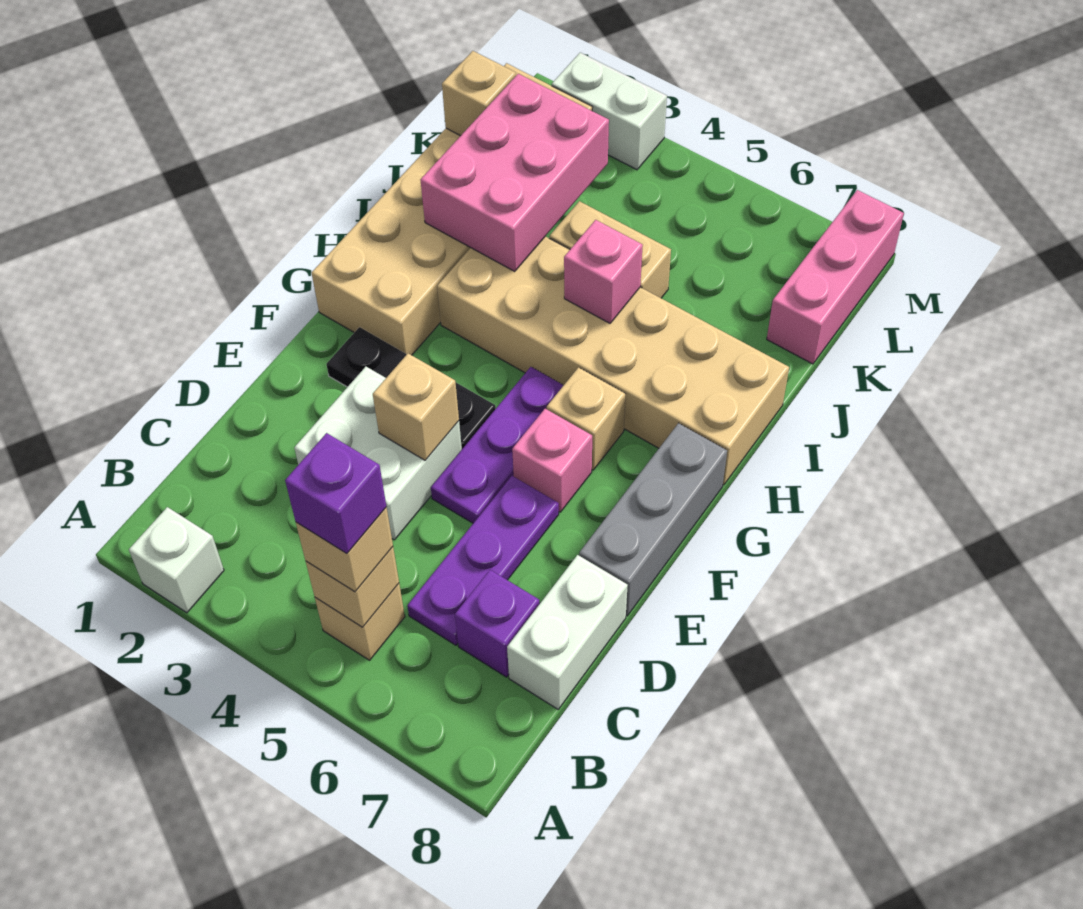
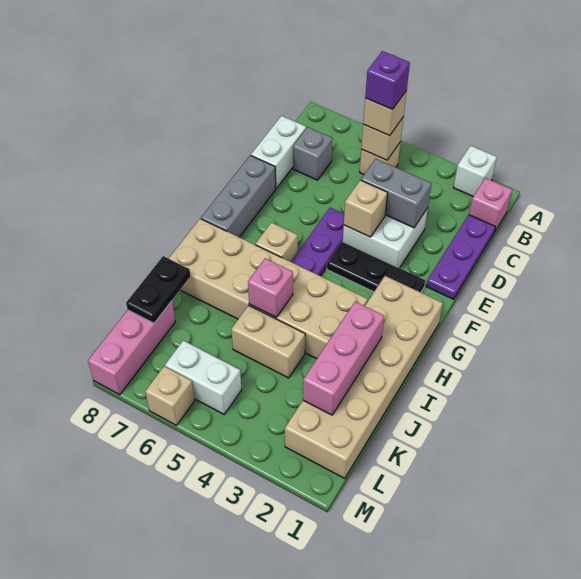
purple 1x3 plate [407,476,559,645] -> purple 1x3 plate moved to [426,215,495,299]
purple 1x1 brick [455,570,540,677] -> grey 1x1 brick [293,127,333,180]
none -> grey 1x2 brick [361,159,432,228]
pink 1x1 brick [512,409,592,512] -> pink 1x1 brick moved to [469,178,512,232]
pink 2x3 brick [421,74,609,271] -> pink 1x3 brick [303,302,384,415]
none -> black 1x2 plate [126,256,190,323]
tan 1x1 brick [442,51,516,136] -> tan 1x1 brick moved to [145,366,195,425]
white 1x2 brick [552,53,667,170] -> white 1x2 brick moved to [165,341,242,414]

